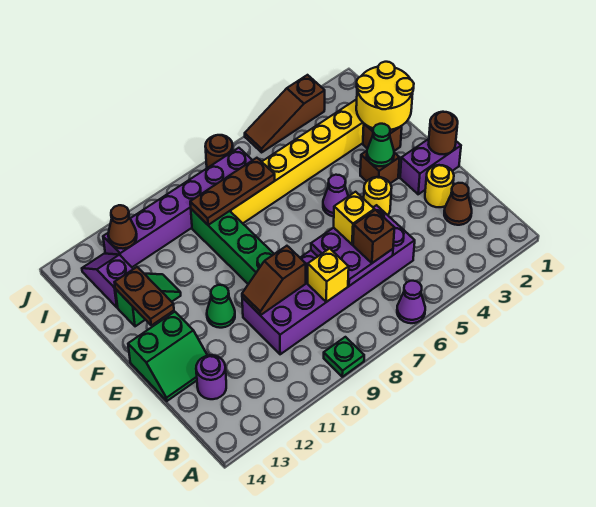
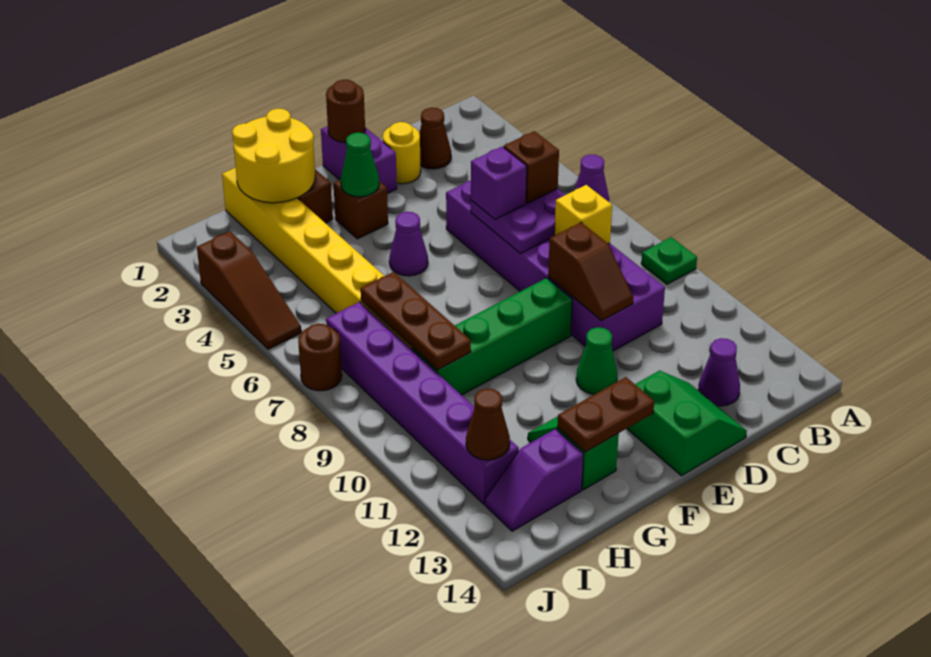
purple 1x1 round brick [196,355,226,399] -> purple 1x1 cone [698,338,740,406]
yellow 1x1 brick [334,192,374,245] -> purple 1x1 brick [471,147,527,219]
yellow 1x1 round brick [364,177,392,215] -> none

